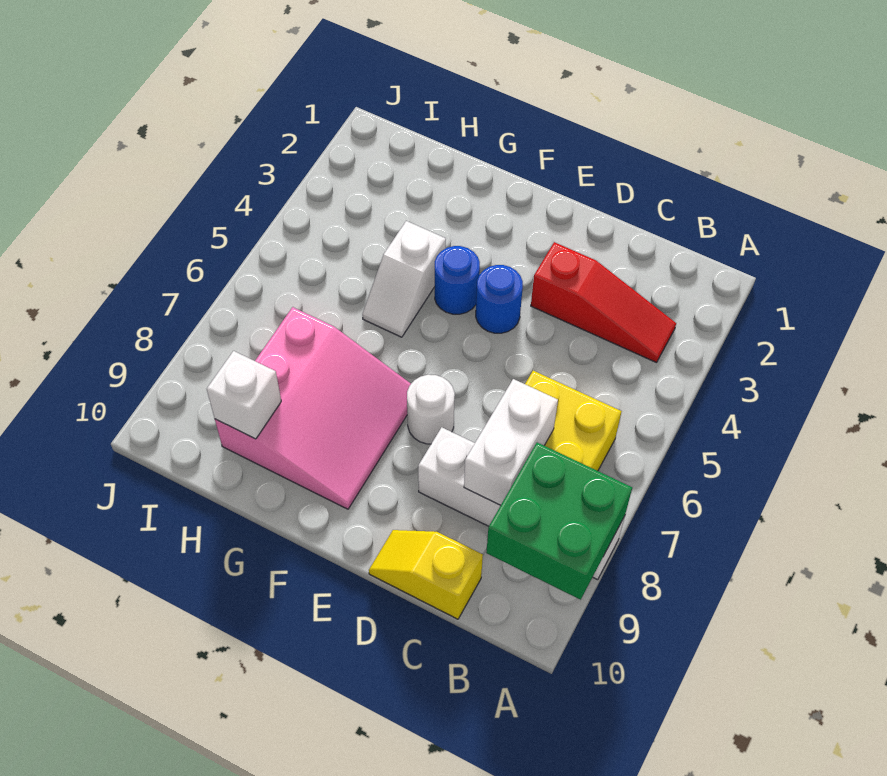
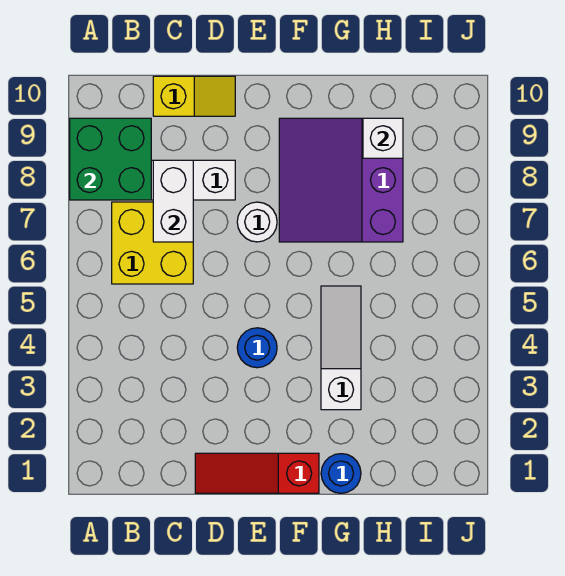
red 1x3 slope [531,242,676,363] -> red 1x3 slope moved to [195,453,319,493]
blue 1x1 round brick [435,246,480,314] -> blue 1x1 round brick moved to [321,454,361,493]
pink 3x3 slope [215,307,411,509] -> purple 3x3 slope [279,118,403,242]
white 1x2 slope [362,221,446,337] -> white 1x3 slope [321,286,361,410]

